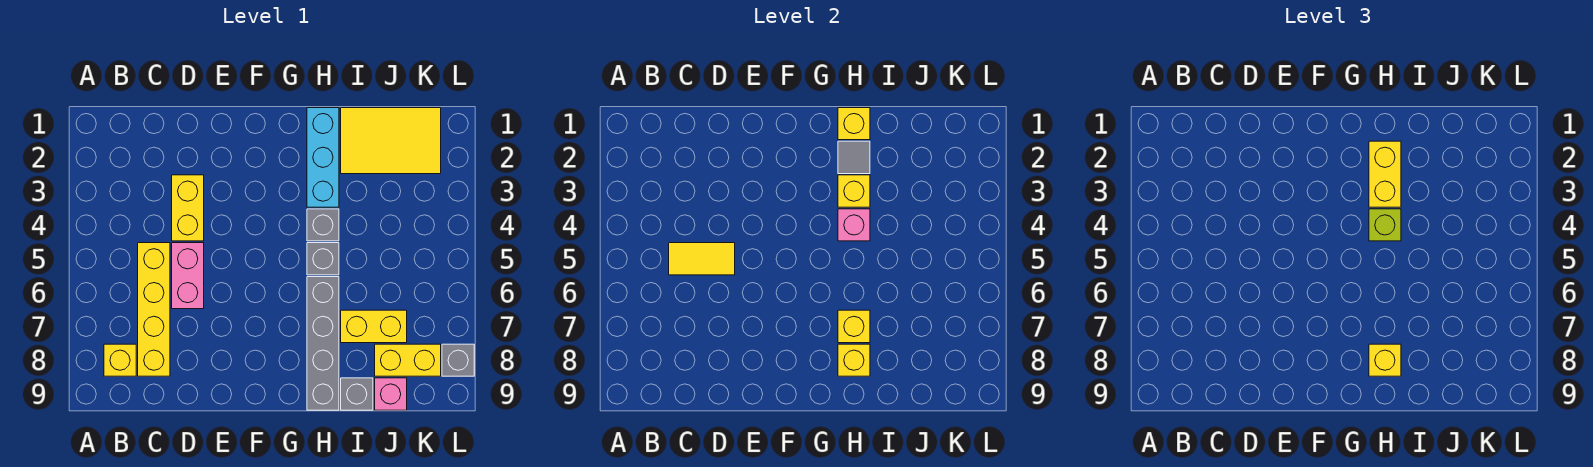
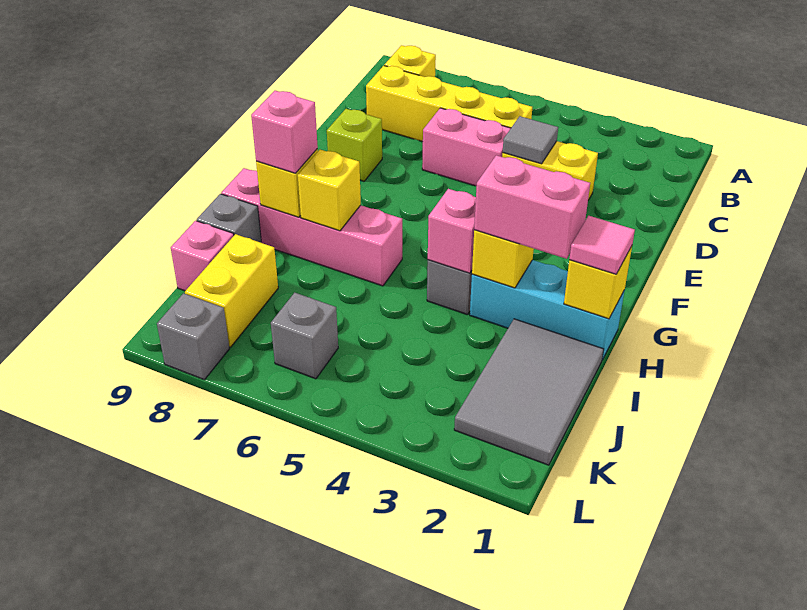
yellow 1x2 tile [669,243,735,275] -> none
none -> pink 1x1 tile [569,216,635,274]
grey 1x1 tile [838,141,870,174] -> grey 1x1 tile moved to [503,116,558,164]
yellow 1x2 brick [1369,141,1401,207] -> pink 1x2 brick [474,155,590,259]
lime 1x1 brick [1369,209,1401,241] -> lime 1x1 brick moved to [327,109,382,181]
grey 1x1 brick [307,243,339,275] -> grey 1x1 brick moved to [271,293,338,379]
grey 1x4 brick [307,277,339,410] -> pink 1x4 brick [221,168,402,286]
yellow 1x1 brick [1369,344,1401,376] -> pink 1x1 brick [251,91,318,173]
yellow 2x3 tile [341,108,441,174] -> grey 2x3 tile [454,319,604,465]
yellow 1x2 brick [341,310,407,343] -> none

